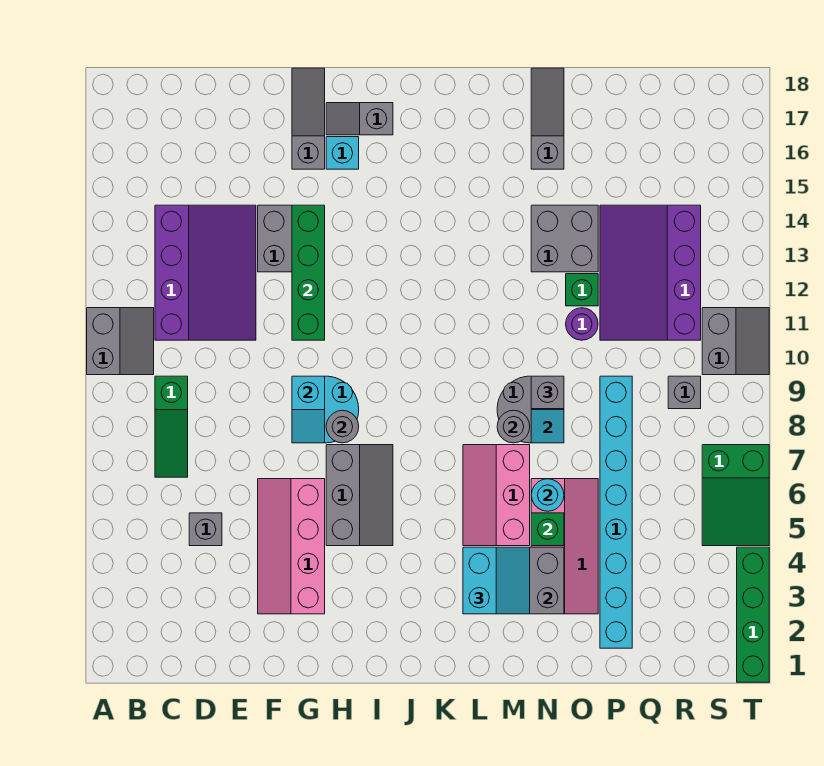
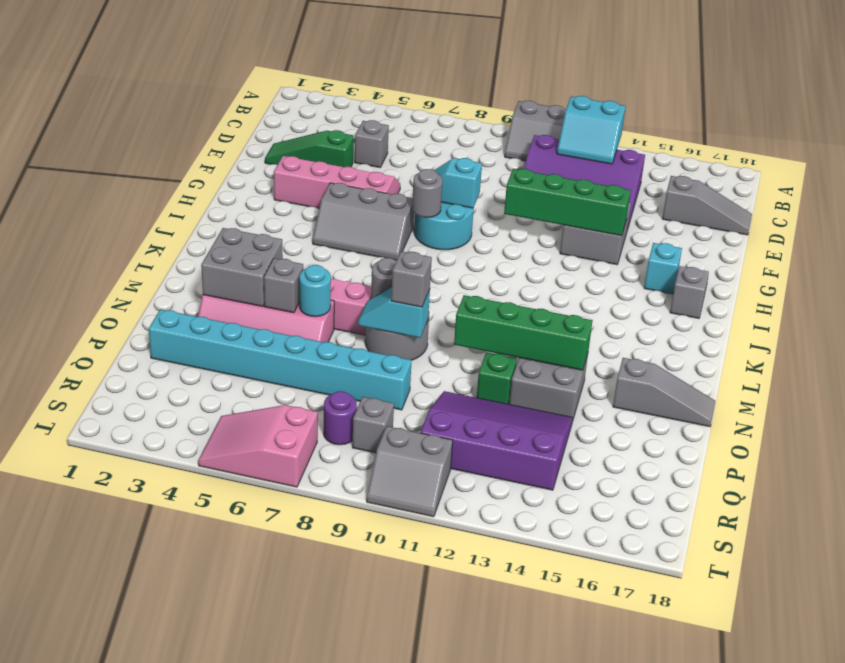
green 1x3 slope [155,376,188,477] -> green 1x3 slope moved to [265,130,354,167]
grey 1x3 slope [292,68,325,169] -> grey 1x3 slope moved to [662,176,752,235]
cyan 2x2 slope [463,547,530,614] -> cyan 2x2 slope moved to [557,96,626,164]
green 1x1 brick [531,513,564,546] -> grey 1x1 brick [264,258,303,313]
purple 1x1 round brick [566,308,598,340] -> purple 1x1 round brick moved to [324,391,357,445]
green 2x3 slope [702,445,769,546] -> pink 2x3 slope [198,405,318,487]
green 1x4 brick [737,547,769,682] -> green 1x4 brick moved to [454,295,593,370]

